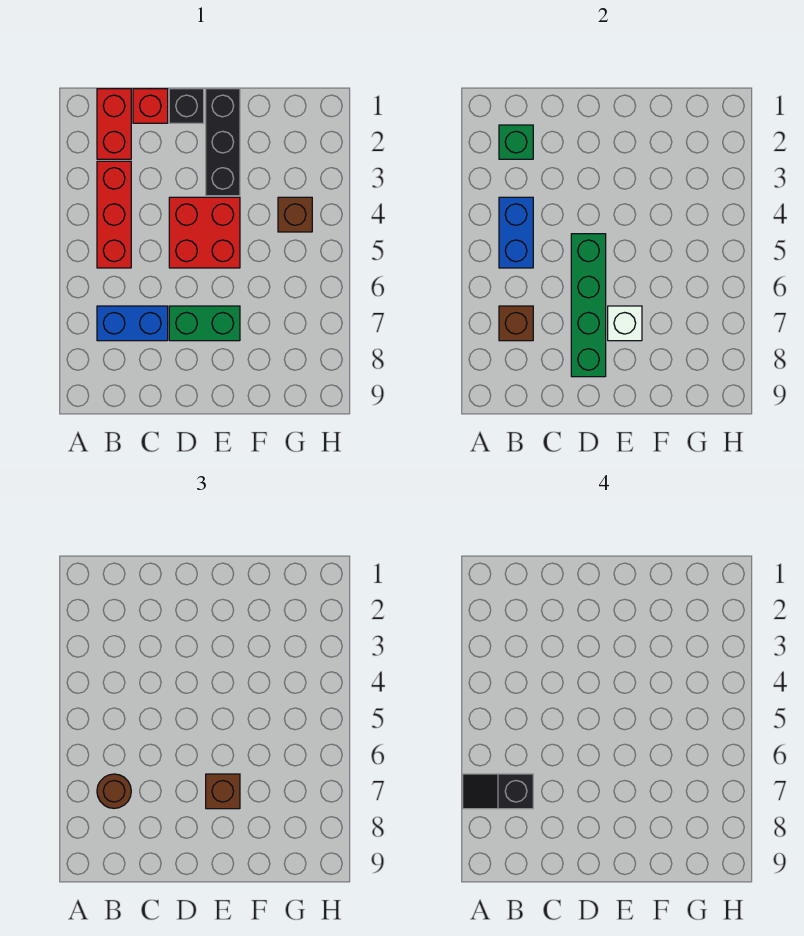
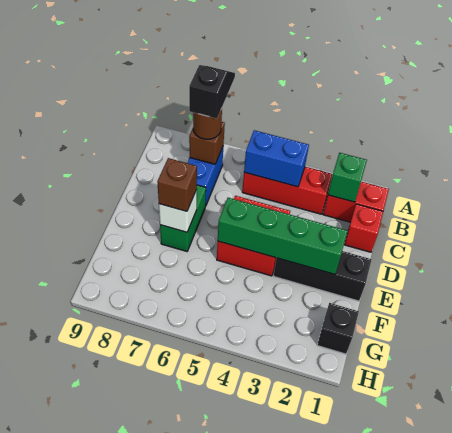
black 1x1 brick [169,89,204,123] -> black 1x1 brick moved to [317,303,359,354]
green 1x4 brick [571,234,606,377] -> green 1x4 brick moved to [218,198,347,274]
brown 1x1 brick [278,197,312,232] -> none

